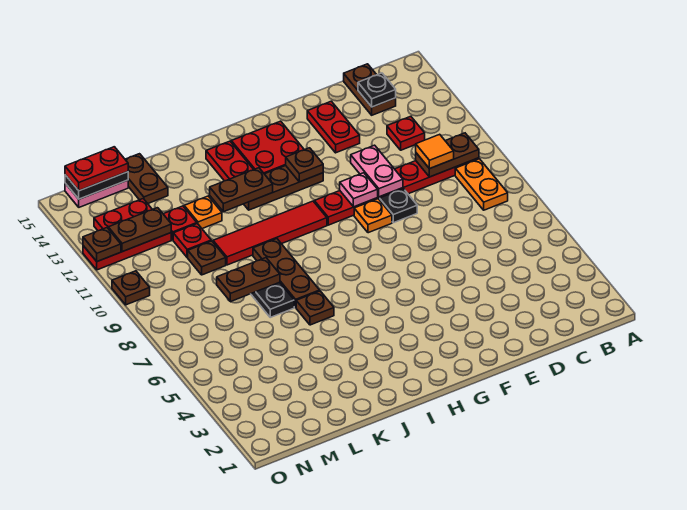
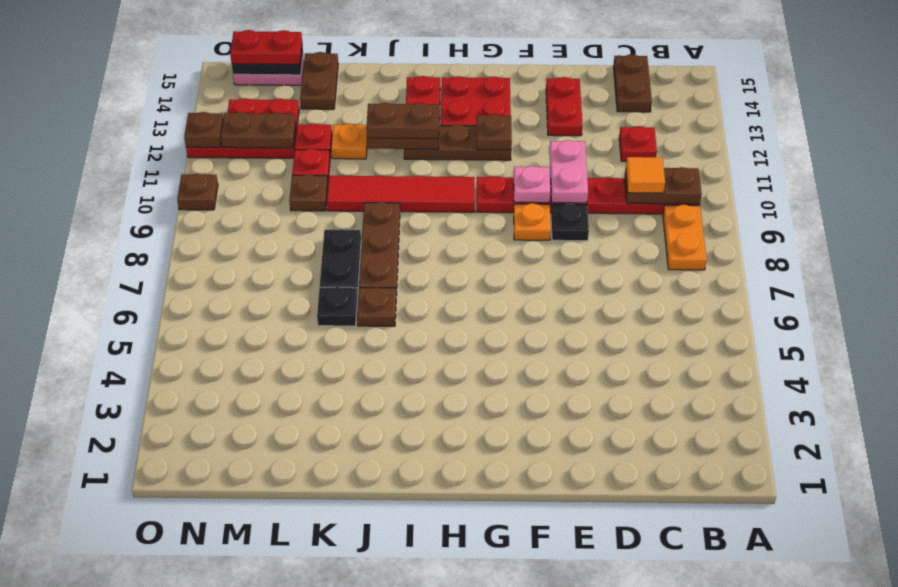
black 1x1 plate [358,73,396,107] -> black 1x1 plate moved to [317,287,357,326]
brown 1x2 plate [217,258,280,302] -> brown 1x2 plate moved to [366,103,439,139]

